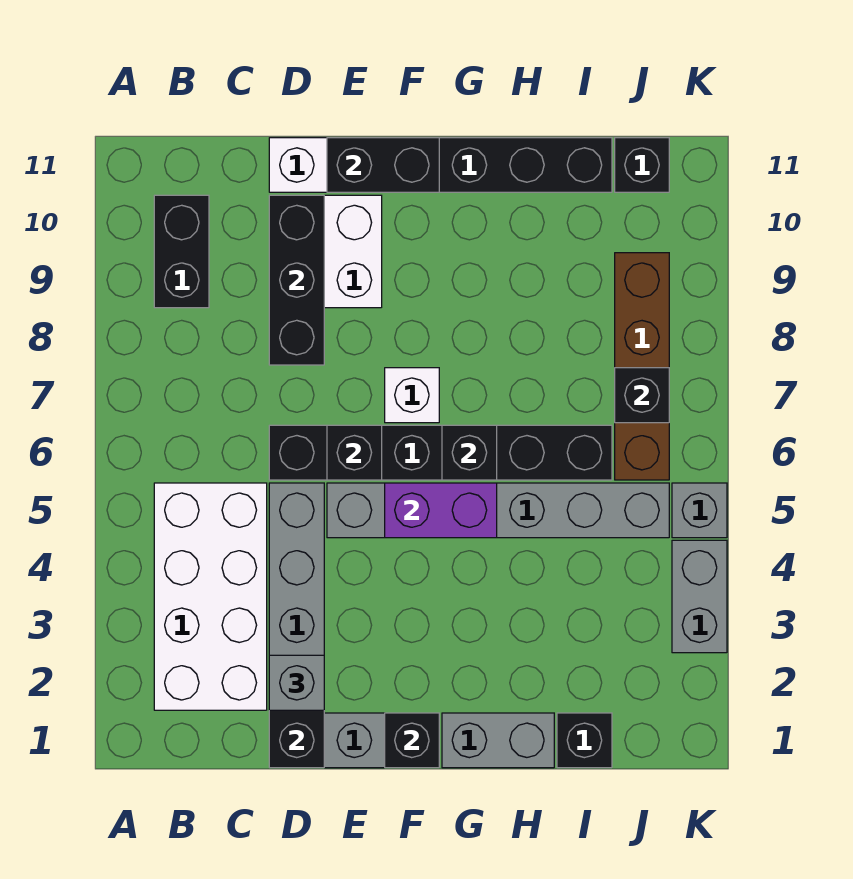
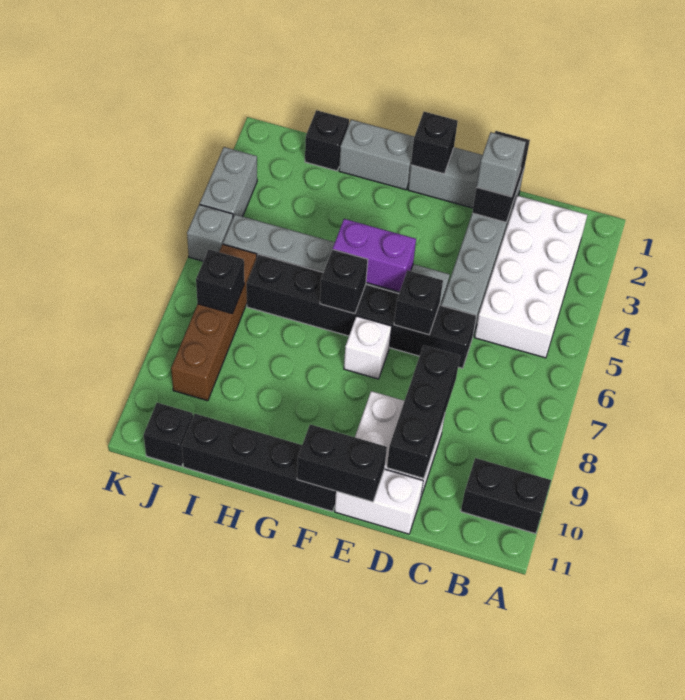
black 1x2 brick [154,195,209,308] -> black 1x2 brick turned to [461,458,551,534]

